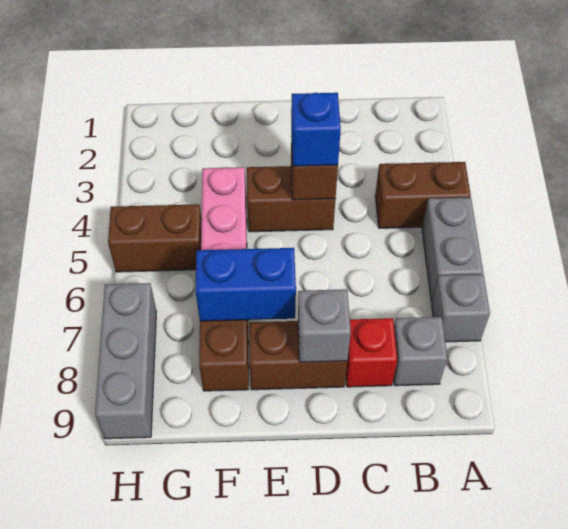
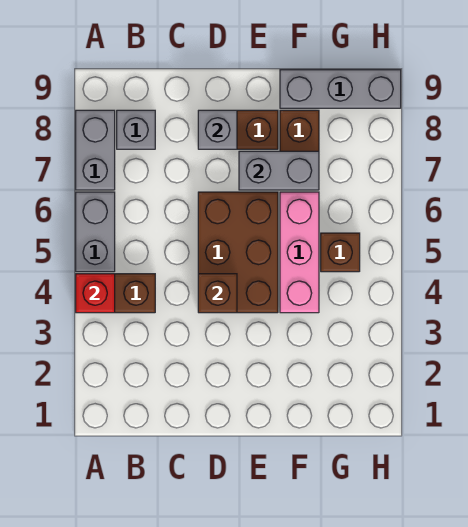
grey 1x1 brick [432,274,490,342] -> grey 1x2 brick [76,110,115,190]
red 1x1 brick [346,318,397,387] -> red 1x1 brick moved to [76,274,115,313]
brown 1x2 brick [247,166,335,232] -> brown 2x3 brick [198,192,278,313]
blue 1x1 brick [291,93,341,166] -> none
blue 1x2 brick [196,248,296,321] -> grey 1x2 brick [239,151,319,190]
brown 1x2 brick [108,204,202,272] -> brown 1x1 brick [321,233,360,272]
grey 1x3 brick [95,283,157,439] -> grey 1x3 brick turned to [280,70,401,108]

